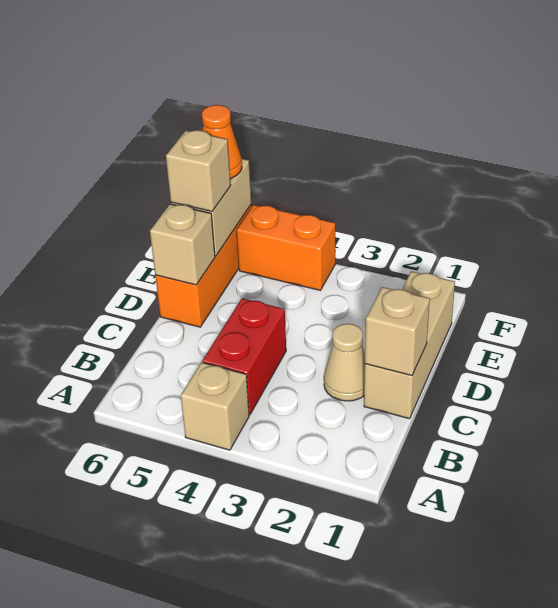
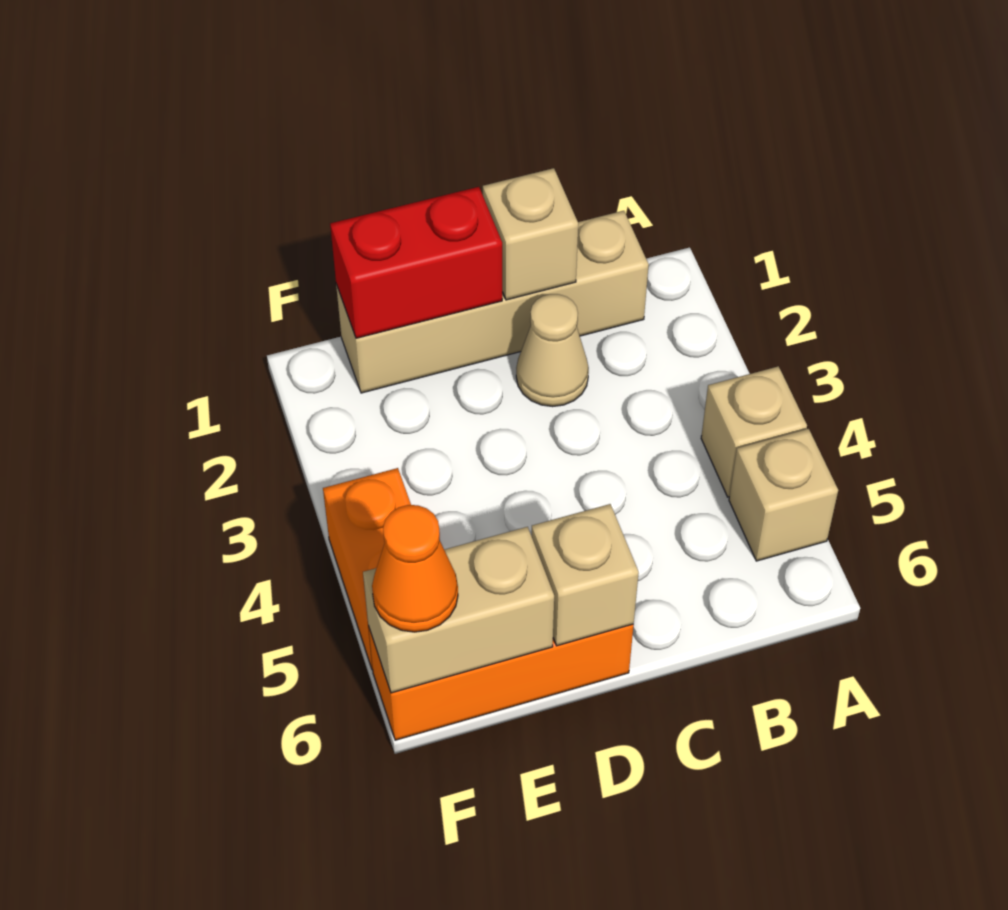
red 1x2 brick [202,298,286,415] -> red 1x2 brick moved to [330,187,502,338]
tan 1x3 brick [364,271,455,419] -> tan 1x4 brick [336,211,649,393]
tan 1x1 brick [166,130,231,211] -> tan 1x1 brick moved to [729,429,838,561]

